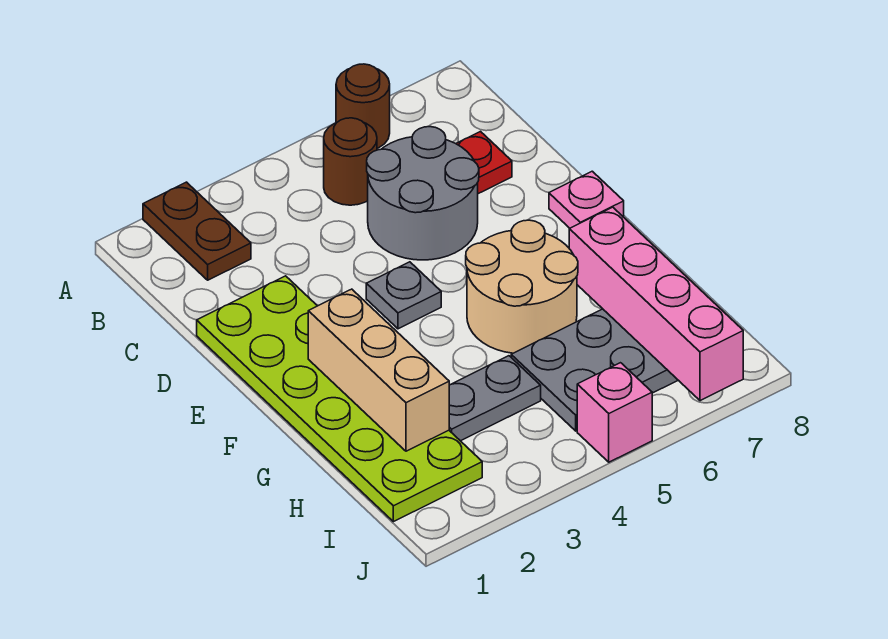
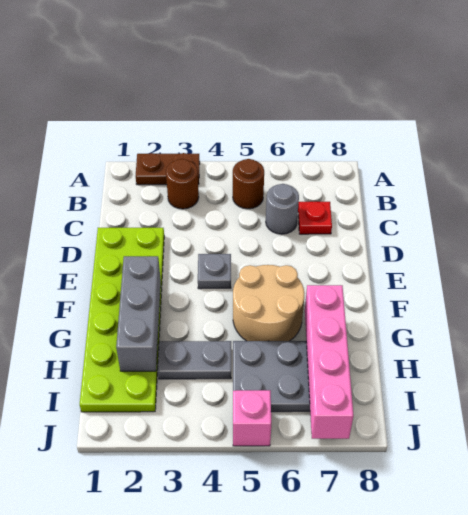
brown 1x2 plate [143,182,251,280] -> brown 1x2 plate turned to [136,153,200,185]
brown 1x1 round brick [336,64,390,148] -> brown 1x1 round brick moved to [166,159,199,209]
grey 2x2 round brick [367,127,479,260] -> grey 1x1 round brick [266,184,299,234]
pink 1x1 plate [549,171,624,228] -> none
tan 1x3 brick [308,289,449,451] -> grey 1x3 brick [116,256,161,371]

